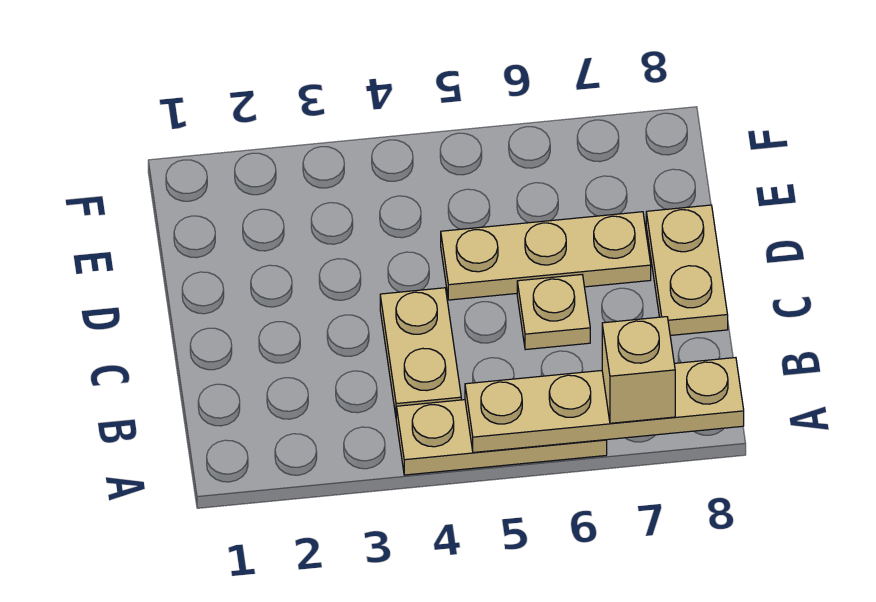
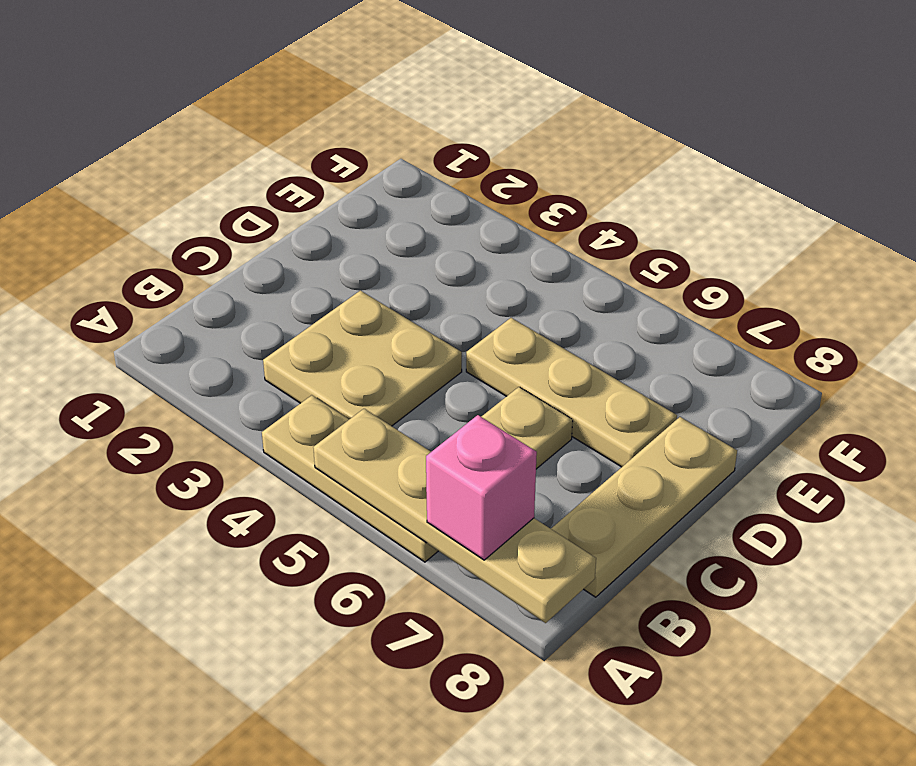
tan 1x1 brick [602,317,675,423] -> pink 1x1 brick [426,415,537,560]
tan 1x2 plate [380,288,461,415] -> tan 2x2 plate [263,291,462,426]
tan 1x2 plate [646,205,728,335] -> tan 1x3 plate [551,417,737,597]

